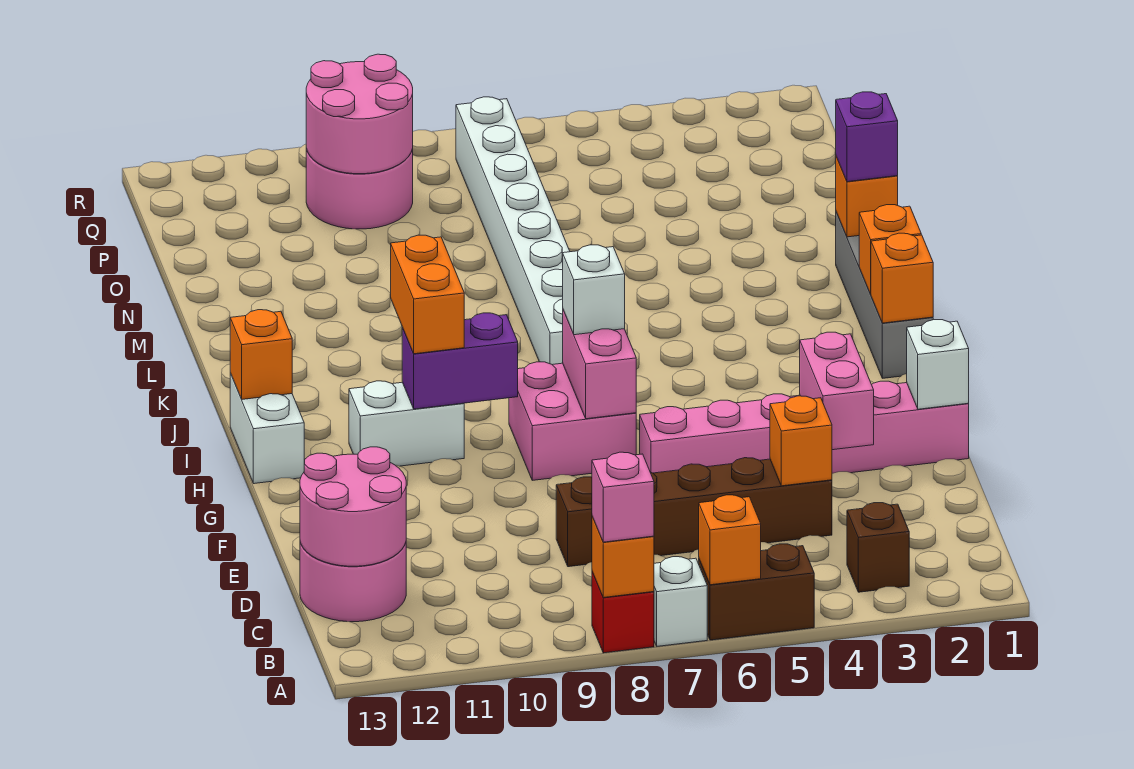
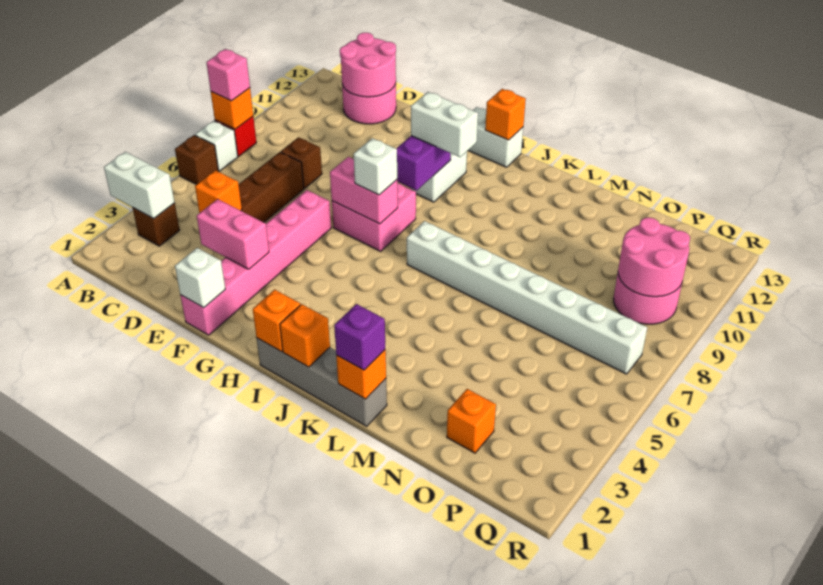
none -> white 1x2 brick [104,152,175,219]
brown 1x2 brick [699,544,814,640] -> brown 1x1 brick [175,135,219,185]
orange 1x1 brick [699,495,761,585] -> orange 1x1 brick moved to [447,389,496,453]
orange 1x2 brick [391,235,464,354] -> white 1x2 brick [411,92,478,157]

